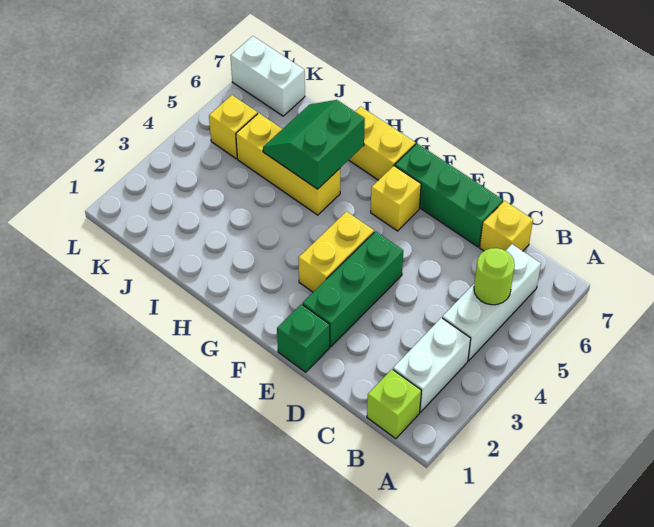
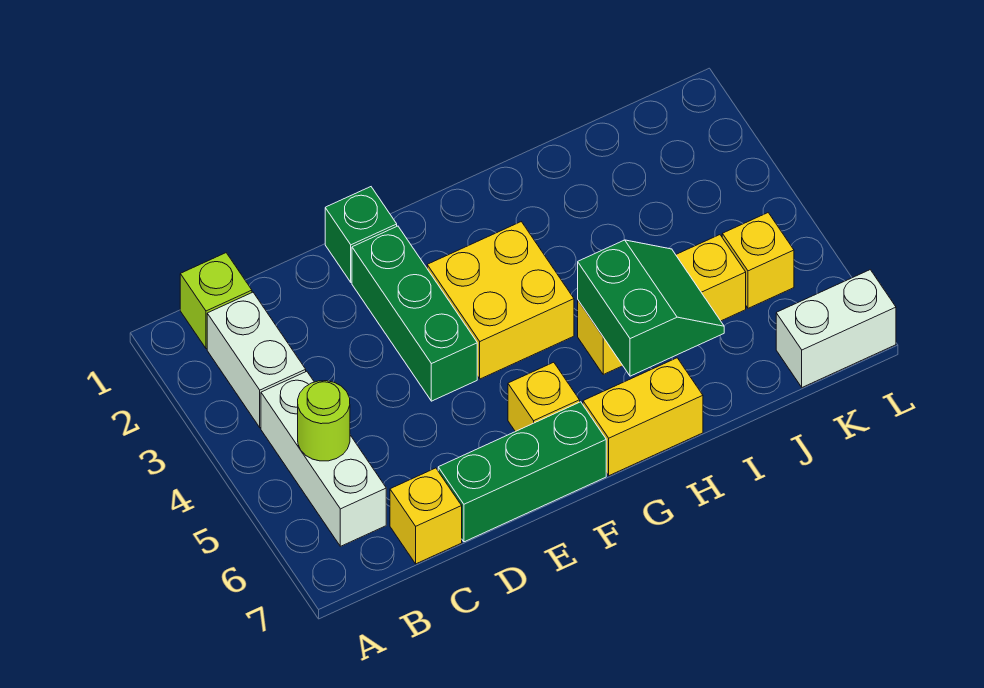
yellow 1x2 brick [298,211,374,292] -> yellow 2x2 brick [427,222,574,379]

